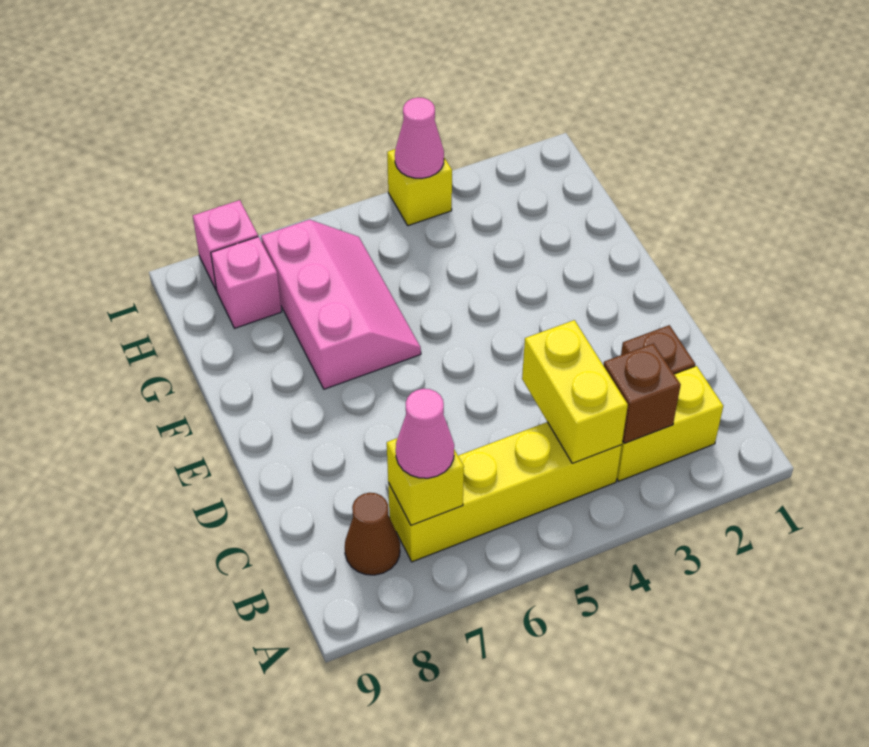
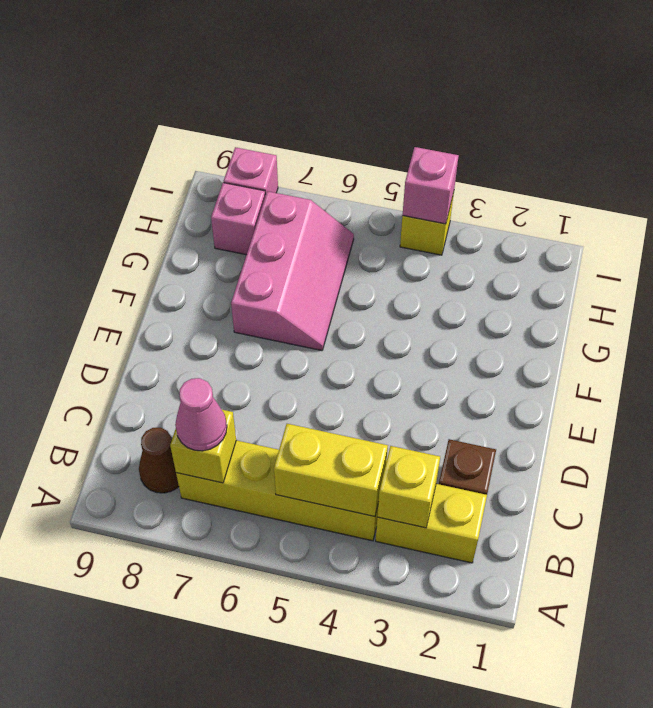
brown 1x1 brick [603,343,681,443] -> yellow 1x1 brick [377,446,440,528]
yellow 1x2 brick [522,320,628,463] -> yellow 1x2 brick turned to [274,424,388,517]
pink 1x1 cone [395,98,444,178] -> pink 1x1 brick [403,147,459,224]

